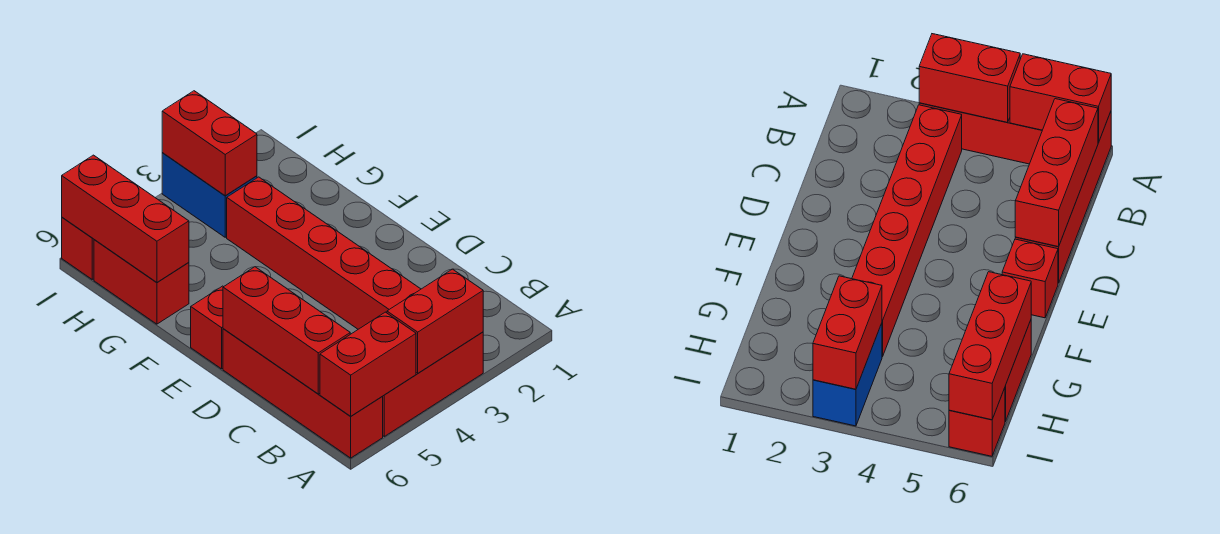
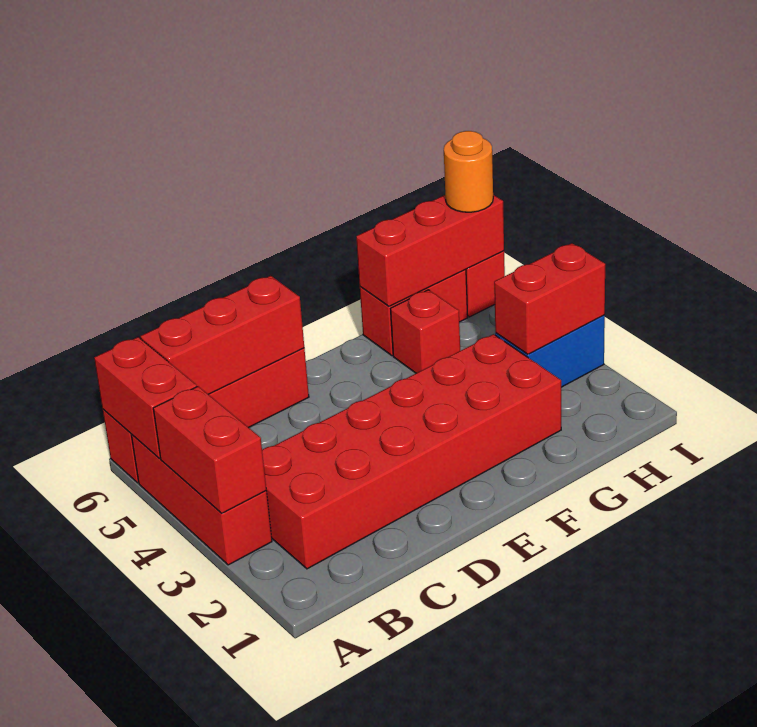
red 1x6 brick [227,177,421,329] -> red 2x6 brick [262,334,561,569]
red 1x1 brick [191,286,223,369] -> red 1x1 brick moved to [391,290,460,373]
none -> orange 1x1 round brick [444,131,493,212]

